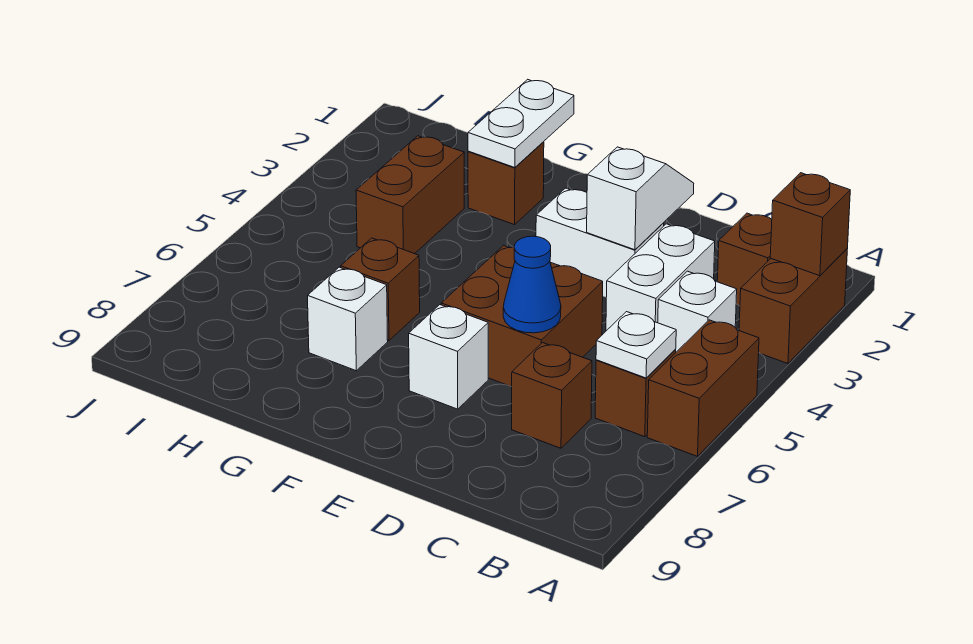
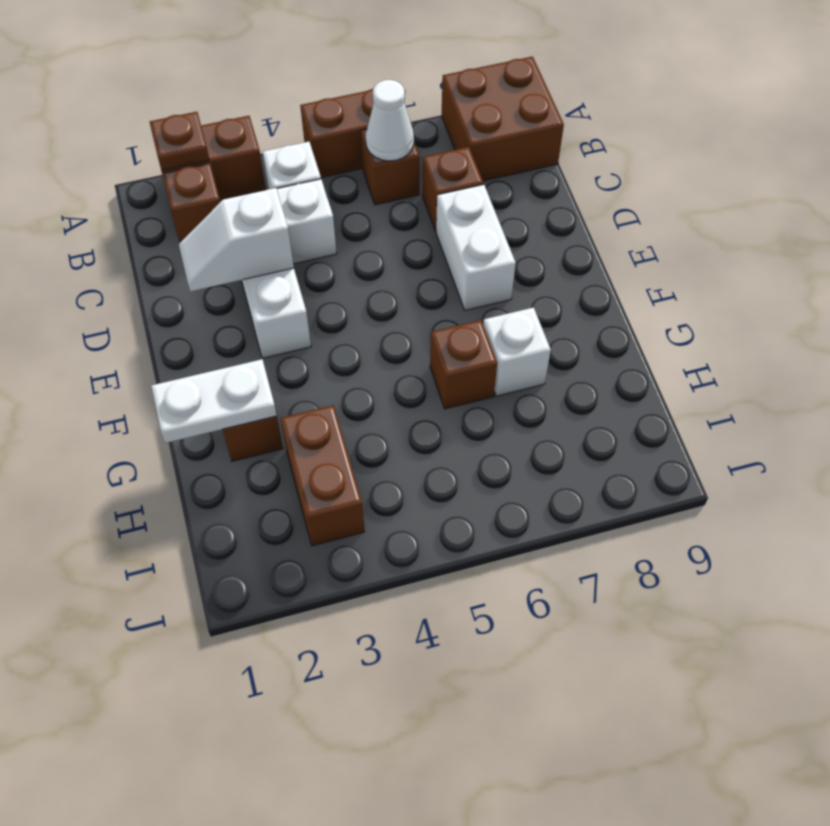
brown 1x1 brick [770,173,850,276] -> brown 1x1 plate [150,112,209,170]
white 1x1 plate [596,312,676,378] -> white 1x1 cone [366,80,414,161]
brown 2x2 brick [441,245,603,387] -> brown 2x2 brick moved to [442,57,564,181]
blue 1x1 cone [503,236,561,333] -> none
white 1x1 brick [409,305,488,409] -> white 1x2 brick [436,185,516,310]
brown 1x2 brick [356,136,464,254] -> brown 1x2 brick turned to [280,405,365,546]

